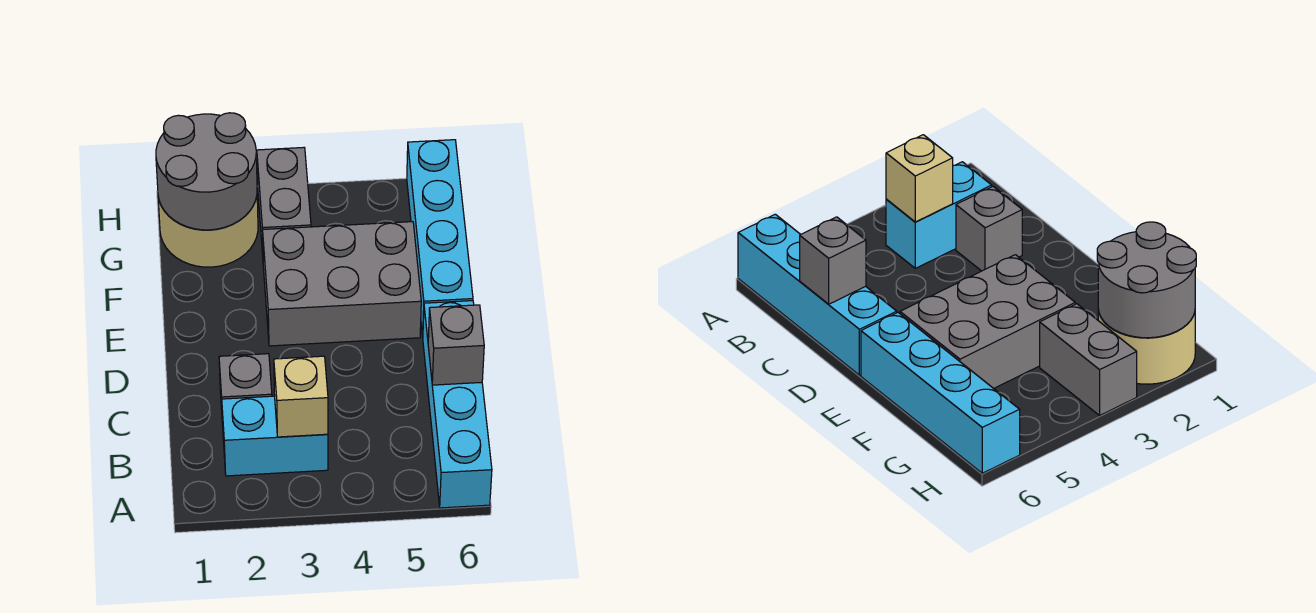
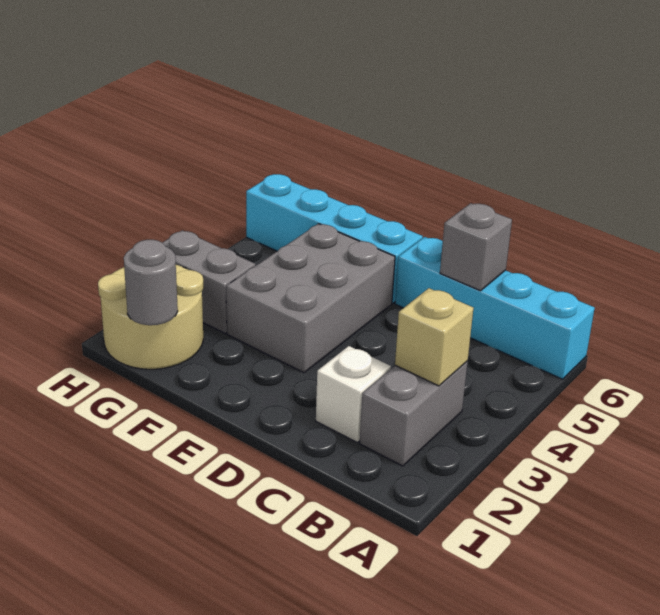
cyan 1x2 brick [222,396,328,476] -> grey 1x2 brick [360,361,468,466]
grey 1x1 brick [219,354,272,425] -> white 1x1 brick [316,346,391,442]
grey 2x2 round brick [156,113,257,230] -> grey 1x1 round brick [124,240,178,325]

